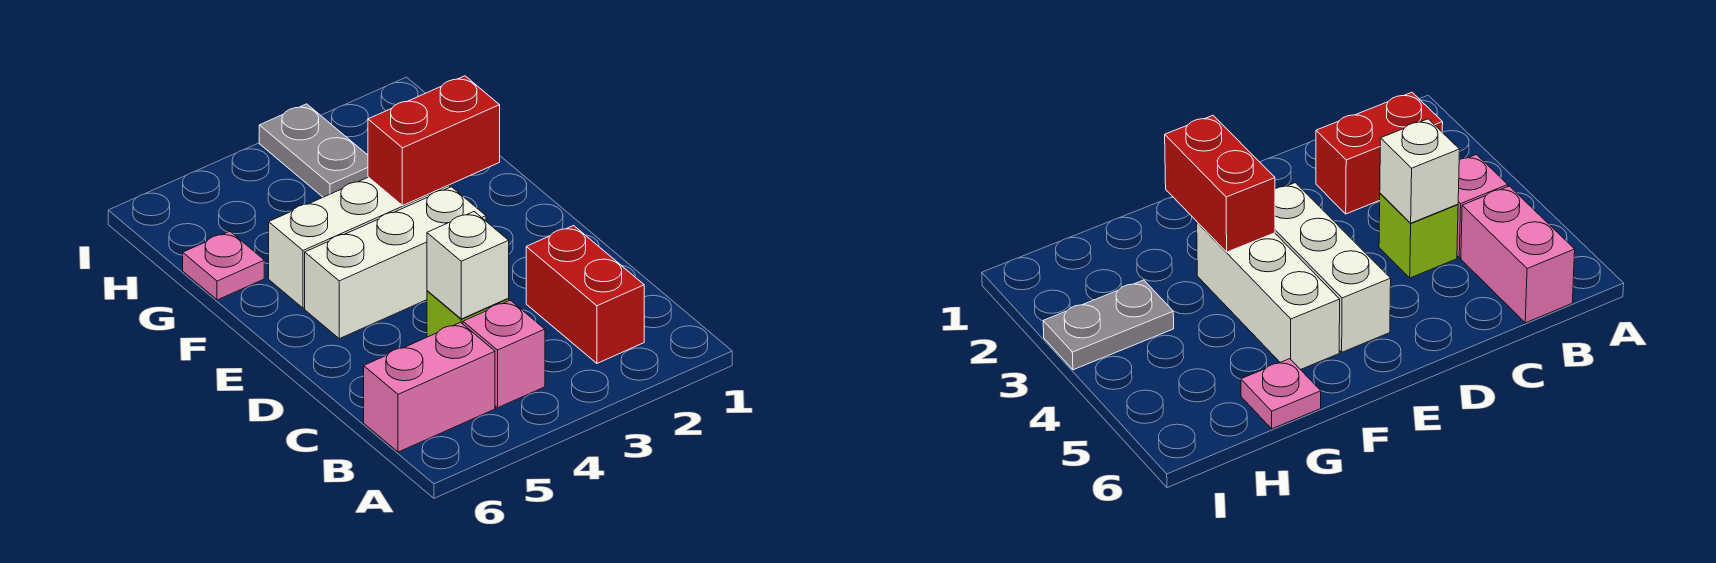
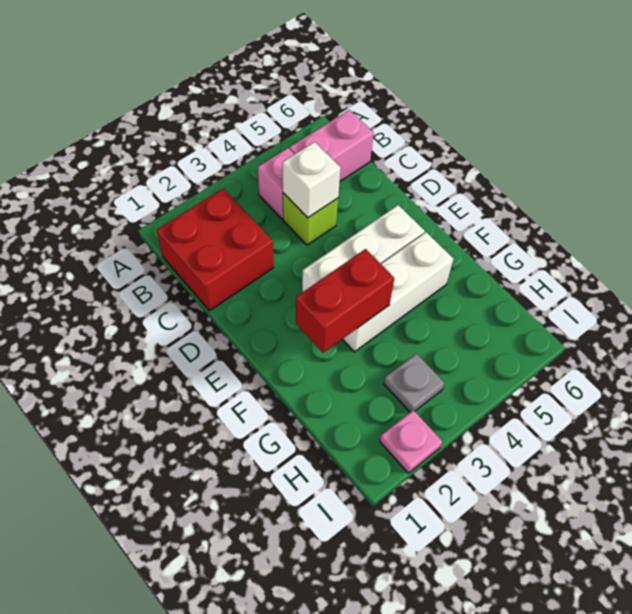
red 1x2 brick [526,226,644,363] -> red 2x2 brick [157,188,274,311]
pink 1x1 plate [183,231,264,300] -> pink 1x1 plate moved to [380,410,442,473]
grey 1x2 plate [259,104,368,197] -> grey 1x1 plate [384,354,444,412]

